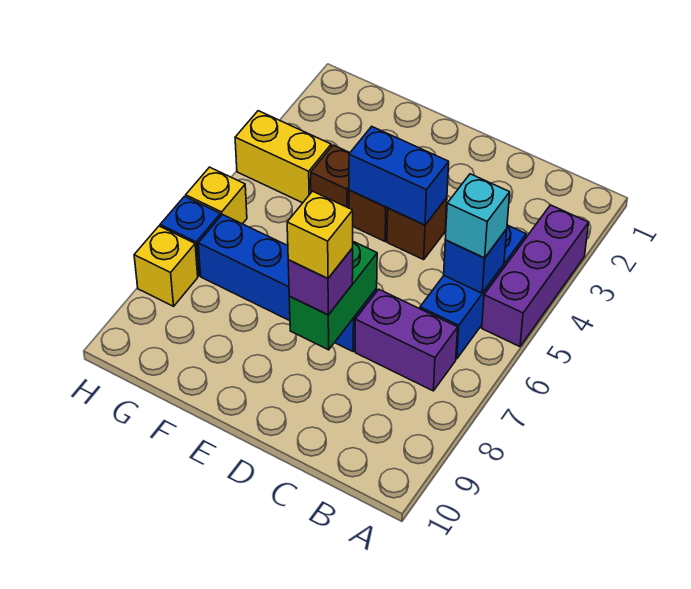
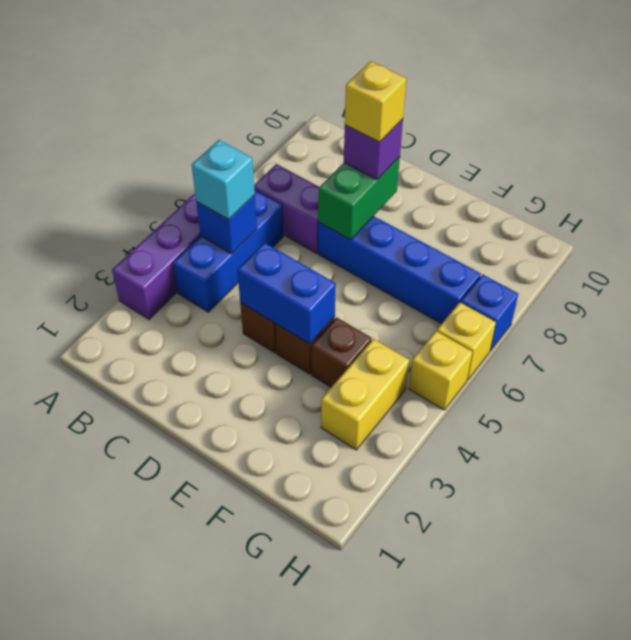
yellow 1x2 brick [235,111,331,203] -> yellow 1x2 brick turned to [321,339,409,450]
yellow 1x1 brick [134,226,198,306] -> yellow 1x1 brick moved to [409,331,472,410]

